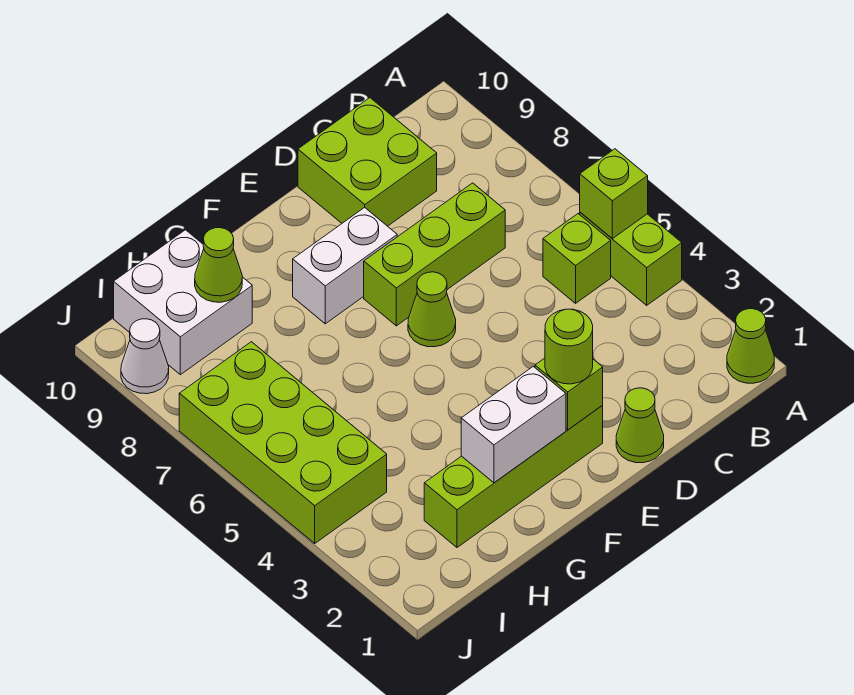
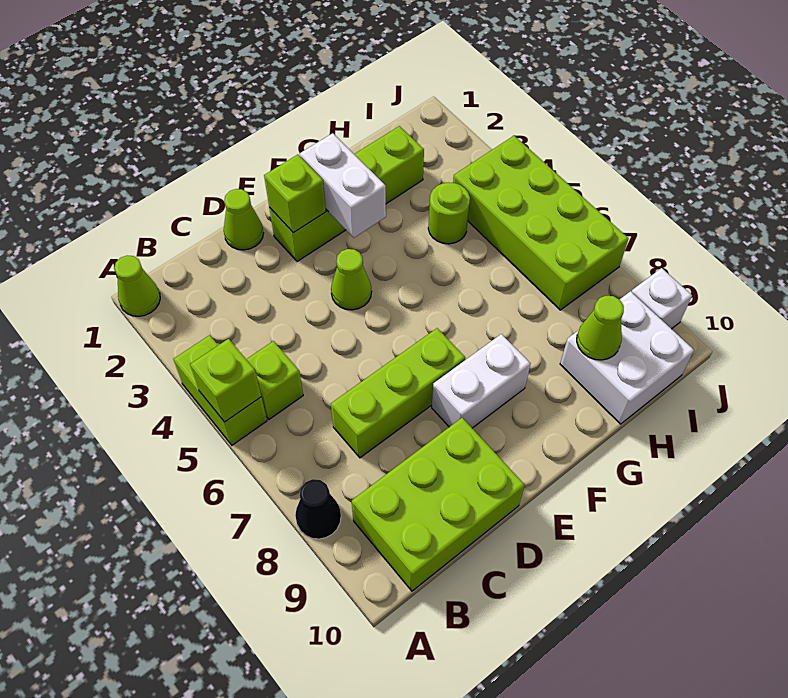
none -> black 1x1 cone [295,479,341,539]
lime 2x2 brick [298,98,437,226] -> lime 2x3 brick [352,418,525,591]
lime 1x1 round brick [545,309,593,384] -> lime 1x1 round brick moved to [428,183,470,244]
lime 1x1 cone [408,272,456,347] -> lime 1x1 cone moved to [331,249,372,310]
white 1x2 brick [461,366,566,483] -> white 1x2 brick turned to [300,133,386,238]
white 1x1 cone [121,319,169,394] -> white 1x1 brick [631,268,692,329]

